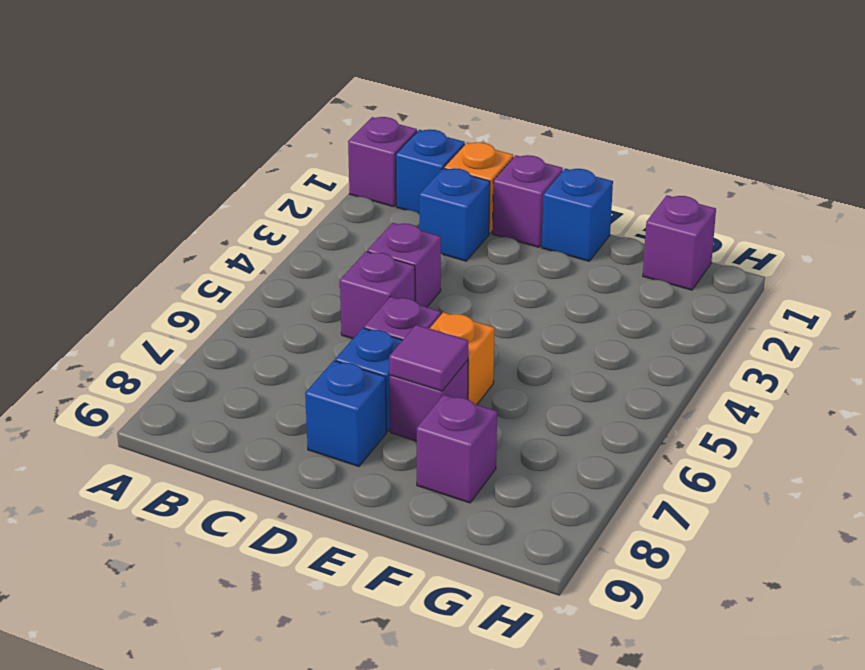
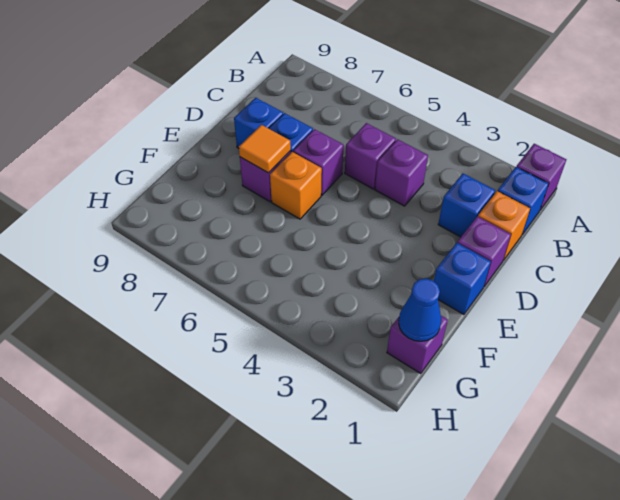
purple 1x1 tile [389,325,468,391] -> orange 1x1 tile [239,125,291,173]
purple 1x1 brick [417,395,497,503] -> none
none -> blue 1x1 cone [399,279,441,341]

